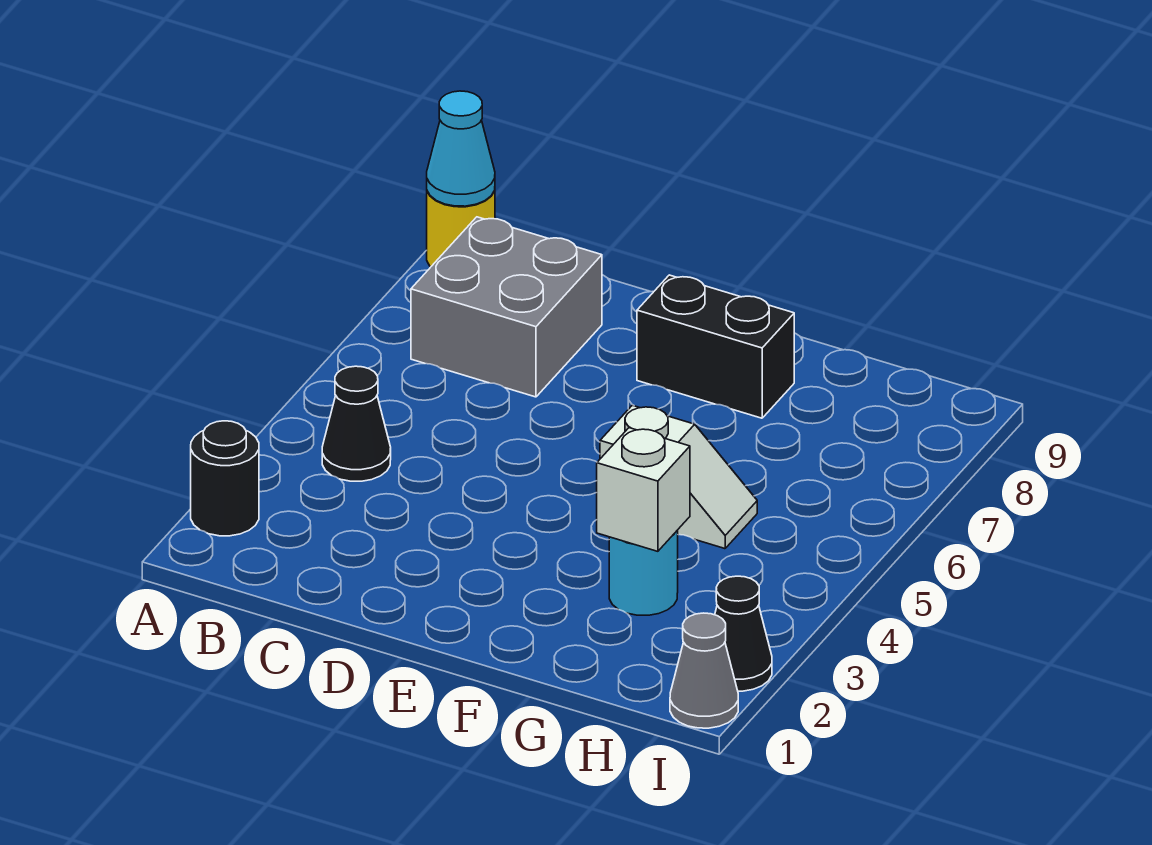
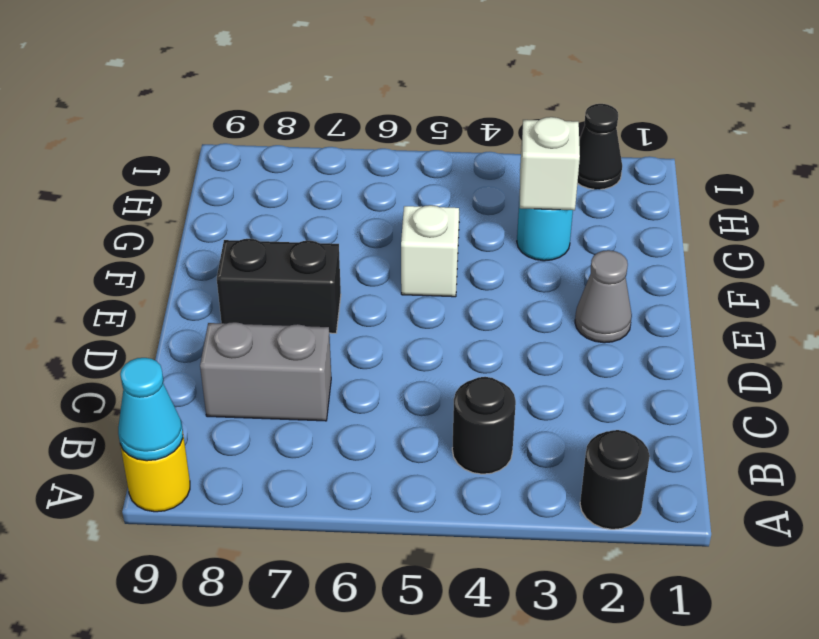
black 1x1 cone [322,366,391,481] -> black 1x1 round brick [452,377,516,474]
grey 2x2 brick [411,217,602,397] -> grey 1x2 brick [200,322,331,421]
black 1x2 brick [637,275,794,418] -> black 1x2 brick turned to [217,239,341,333]
grey 1x1 cone [670,613,738,728] -> grey 1x1 cone moved to [575,250,632,343]

